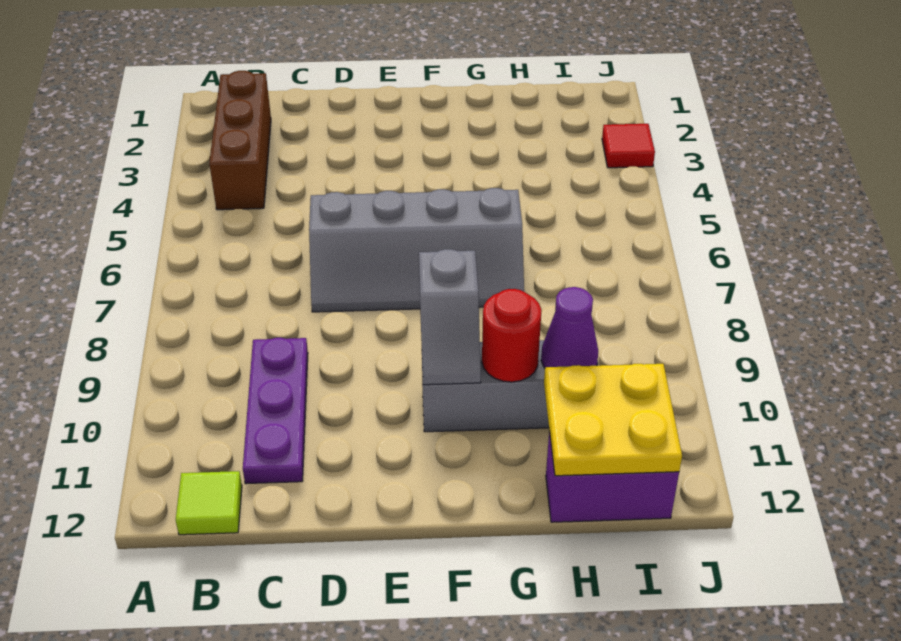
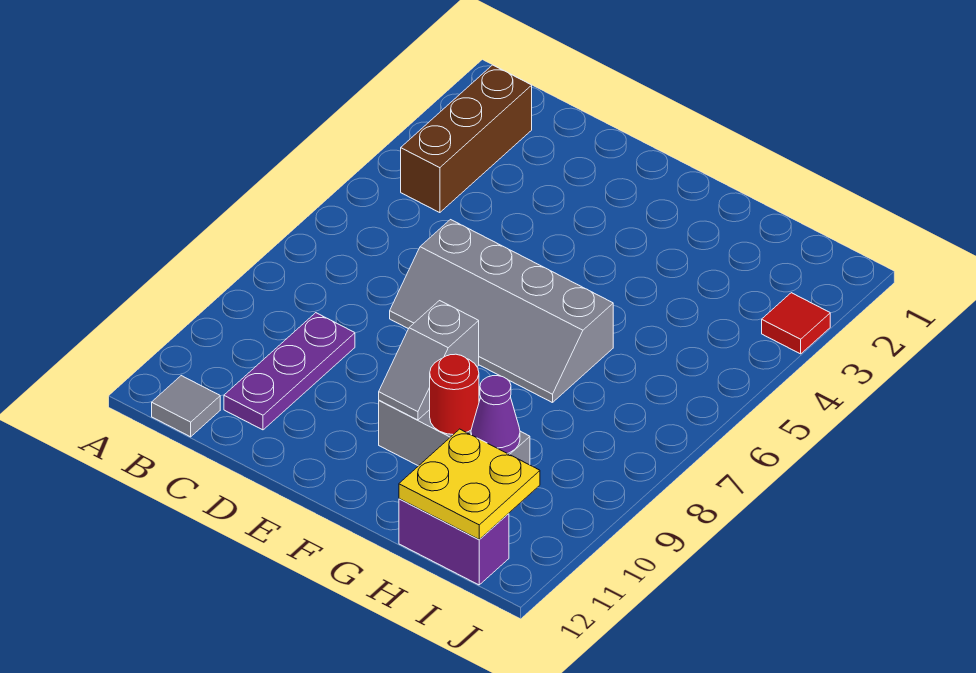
lime 1x1 tile [176,471,242,535] -> grey 1x1 tile [152,376,220,437]

